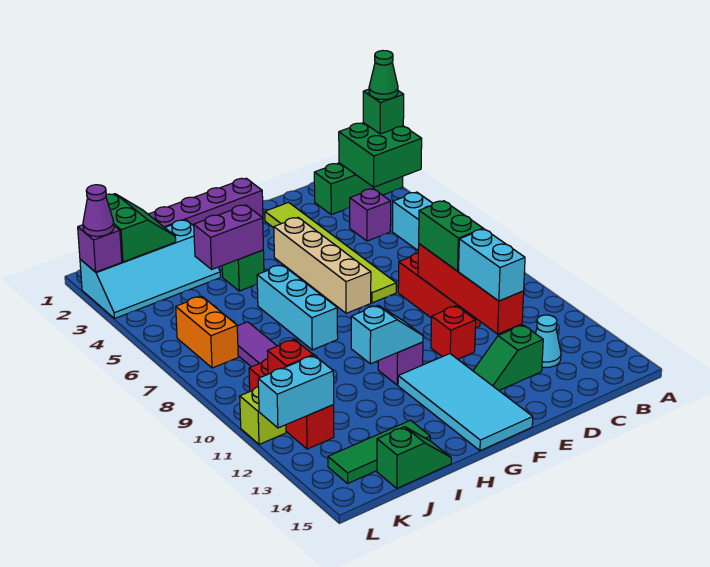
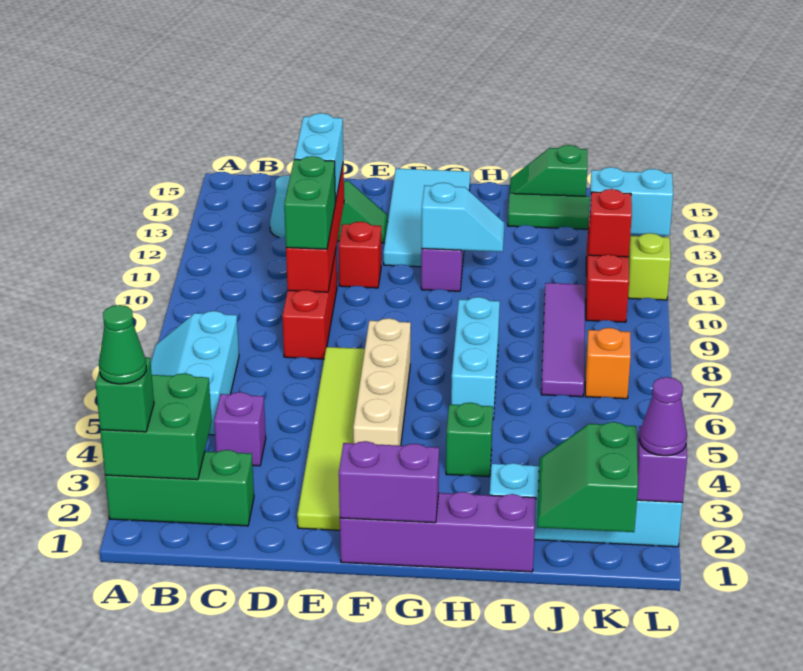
cyan 1x2 slope [351,305,423,364] -> cyan 1x2 slope turned to [421,183,504,252]
purple 1x2 brick [194,205,263,269] -> purple 1x2 brick moved to [339,441,439,523]
orange 1x2 brick [176,296,238,368] -> orange 1x1 brick [585,328,631,399]

